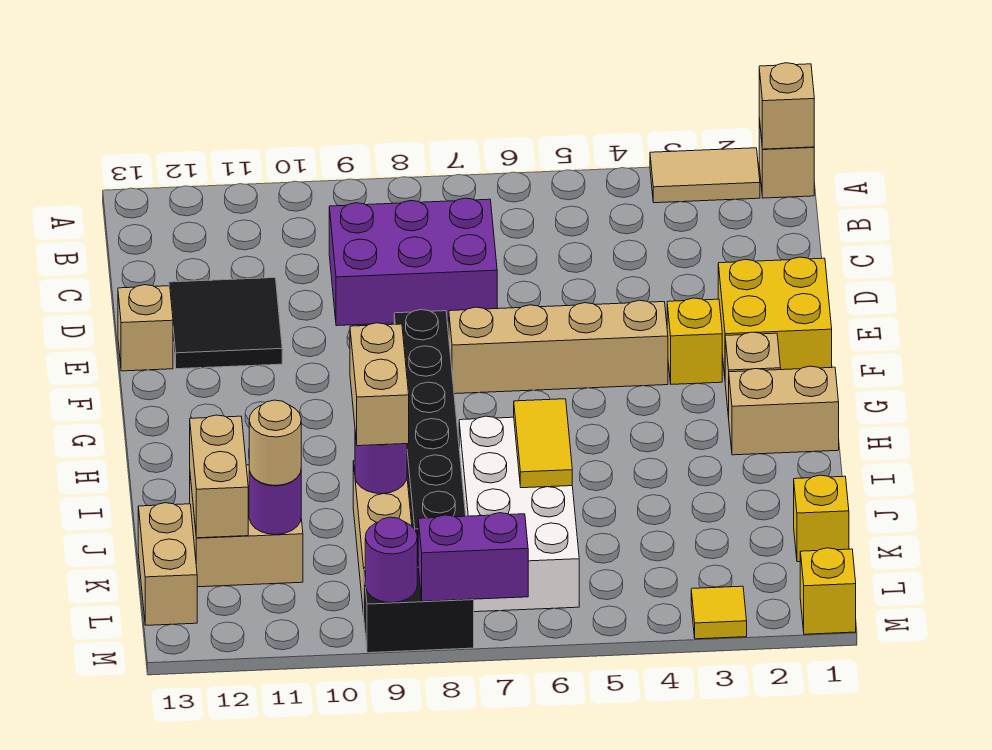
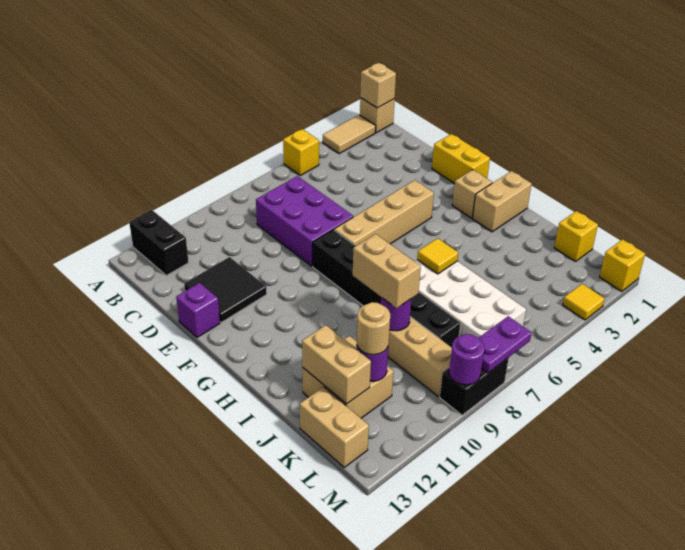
none -> black 1x2 brick [129,210,189,275]
purple 2x3 brick [329,198,497,326] -> purple 2x3 brick turned to [256,176,353,266]
yellow 2x2 brick [718,257,832,376] -> yellow 1x2 brick [432,134,490,184]
tan 1x1 brick [118,285,173,371] -> purple 1x1 brick [176,283,220,337]
yellow 1x1 brick [667,298,722,384] -> yellow 1x1 brick moved to [283,129,319,175]
yellow 1x2 tile [514,399,572,488] -> yellow 1x1 tile [417,238,458,274]
purple 1x2 brick [418,513,528,601] -> purple 1x2 plate [479,316,531,373]

